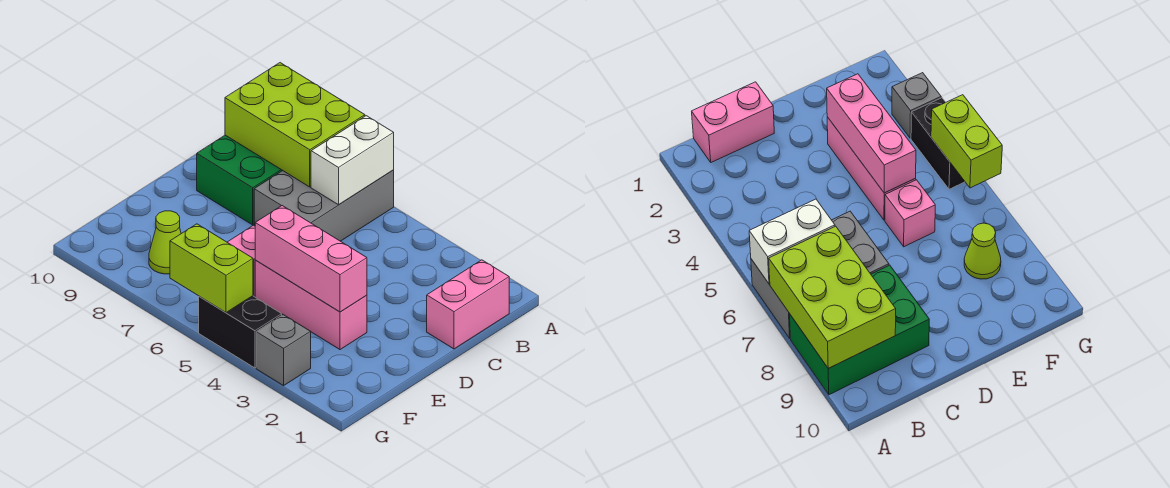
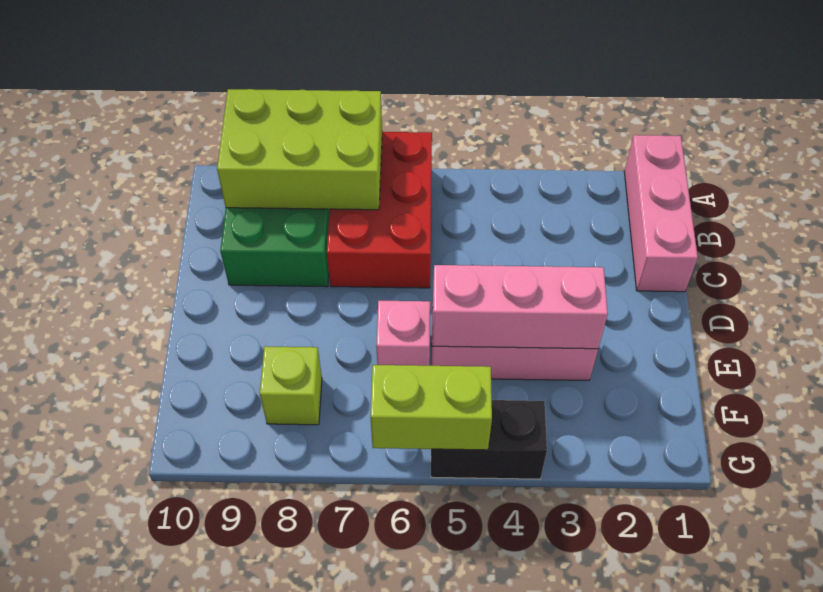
grey 2x3 brick [254,170,394,241] -> red 2x3 brick [327,132,432,288]
white 1x2 brick [311,116,394,205] -> none
pink 1x2 brick [427,260,509,349] -> pink 1x3 brick [624,135,698,292]
lime 1x1 cone [149,211,181,274] -> lime 1x1 brick [260,346,322,425]
grey 1x1 brick [256,315,311,386] -> none

